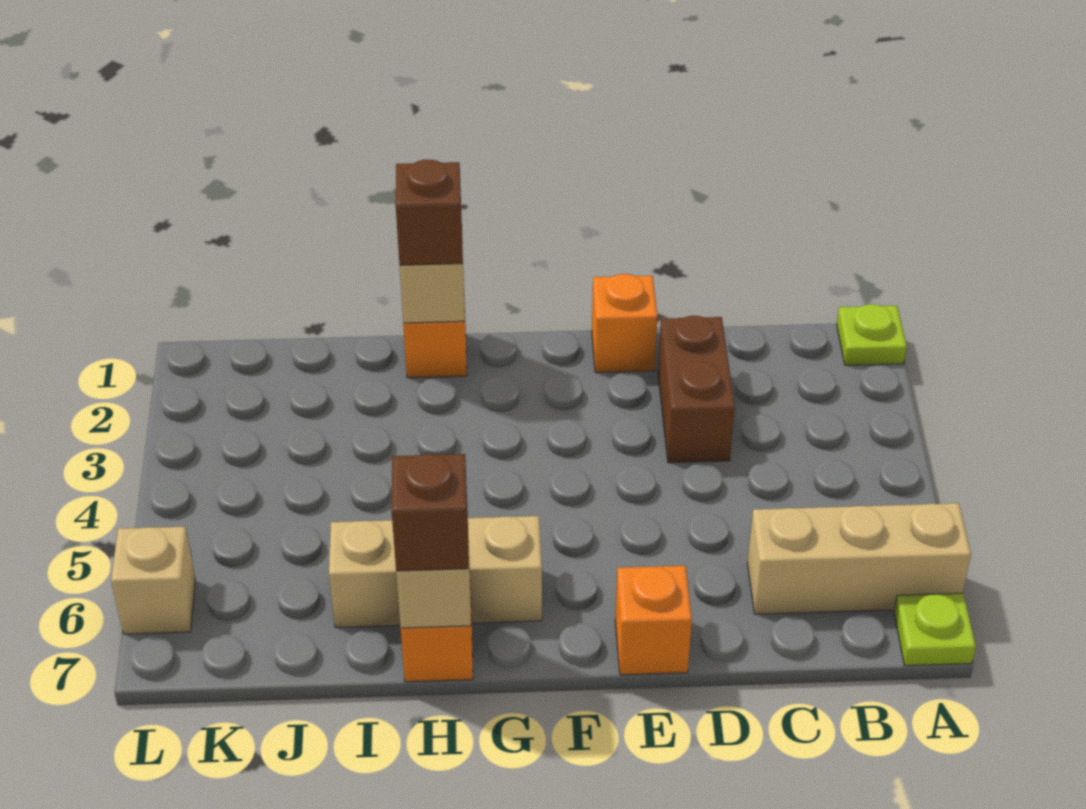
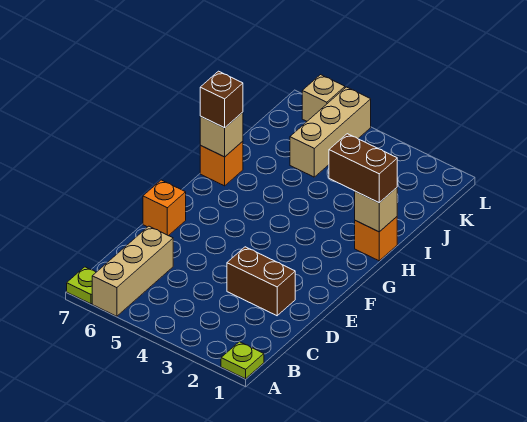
orange 1x1 brick [592,274,658,373] -> none
tan 1x3 brick [329,516,542,627] -> tan 1x3 brick moved to [290,87,371,177]
brown 1x1 brick [396,160,463,265] -> brown 1x2 brick [329,134,397,203]

